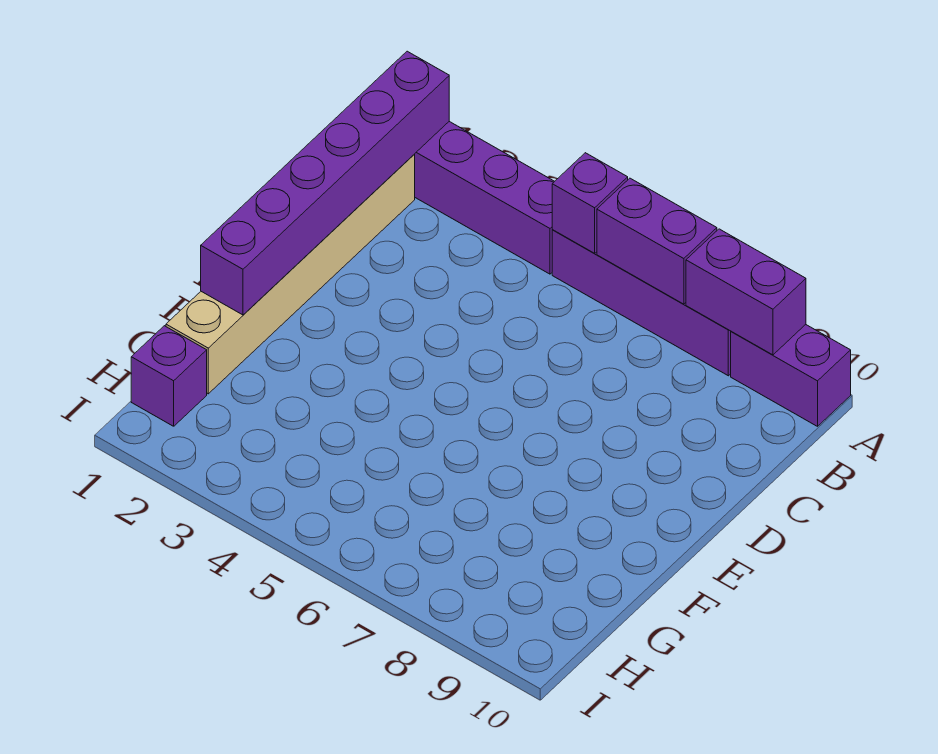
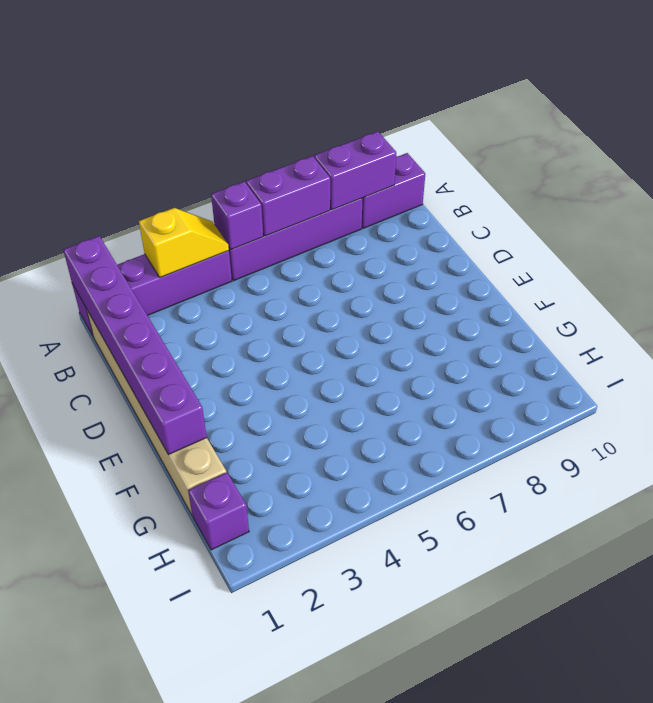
none -> yellow 1x2 slope [139,208,229,278]

